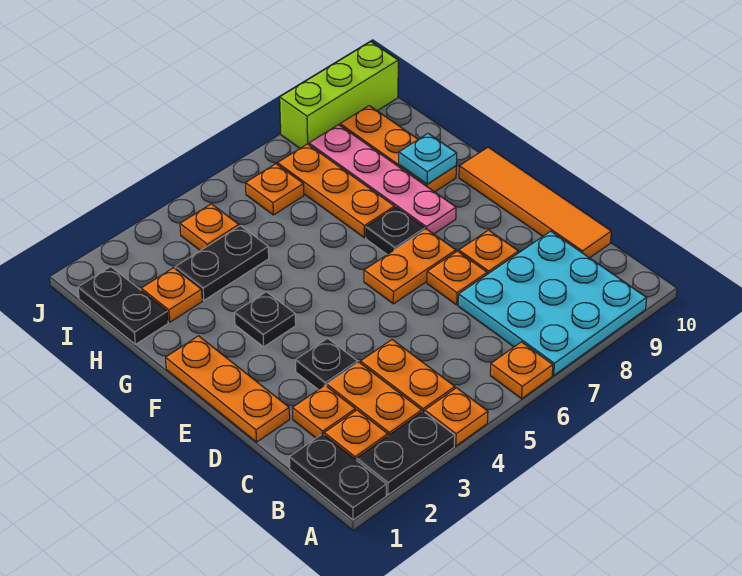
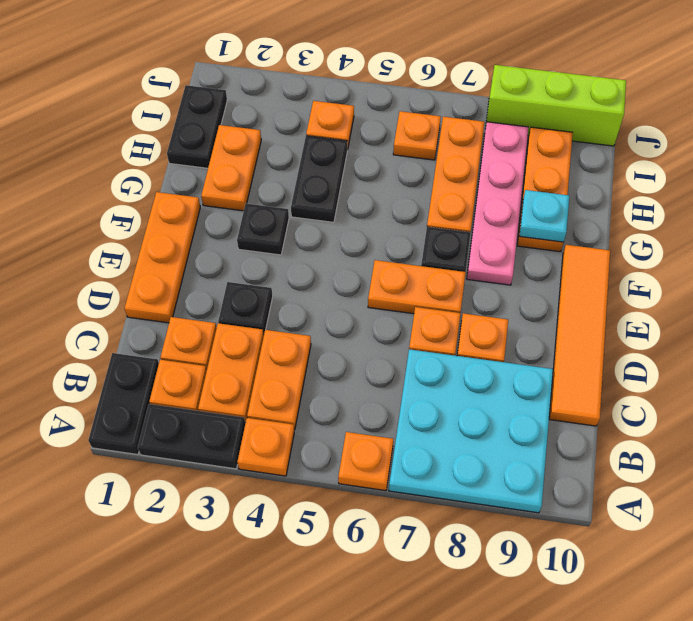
orange 1x1 plate [141,268,202,322] -> orange 1x2 plate [201,125,261,211]
black 1x2 plate [175,226,269,300] -> black 1x2 plate turned to [291,136,347,222]

